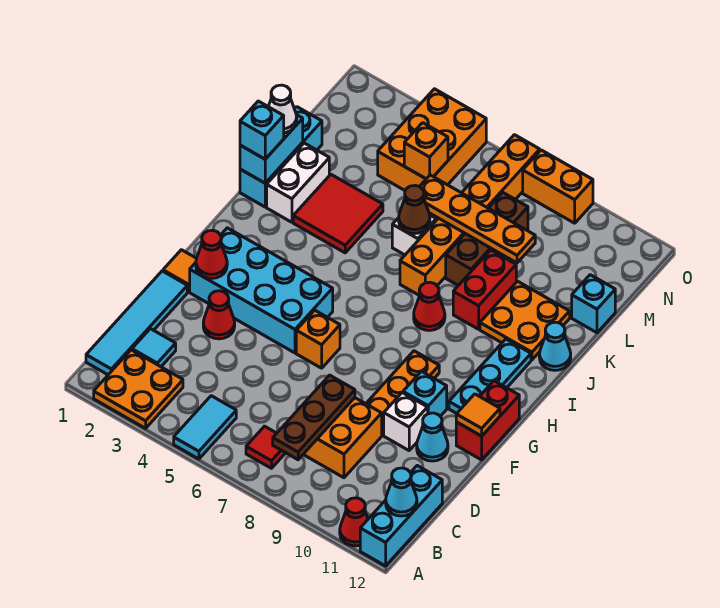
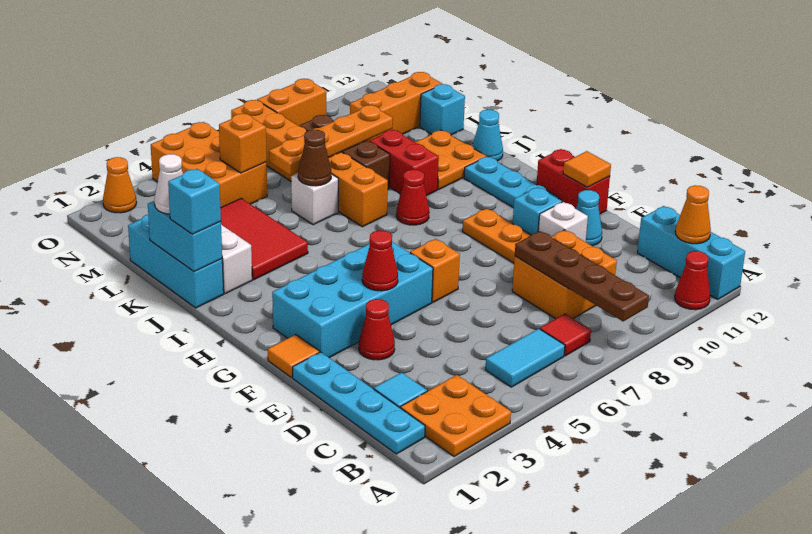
cyan 1x2 tile [174,396,236,459] -> cyan 1x2 tile turned to [485,329,565,387]
cyan 1x4 tile [86,271,187,375] -> cyan 1x4 plate [293,352,425,454]
brown 1x3 plate [273,375,355,460] -> brown 1x4 plate [515,231,649,321]
cyan 1x1 cone [386,468,417,516] -> orange 1x1 cone [675,185,711,244]
red 1x1 cone [196,230,227,278] -> red 1x1 cone moved to [362,230,398,291]
red 2x2 tile [293,174,383,253] -> red 2x3 tile [220,198,308,280]
none -> orange 1x3 brick [350,72,442,142]
none -> orange 1x1 cone [103,157,137,213]

